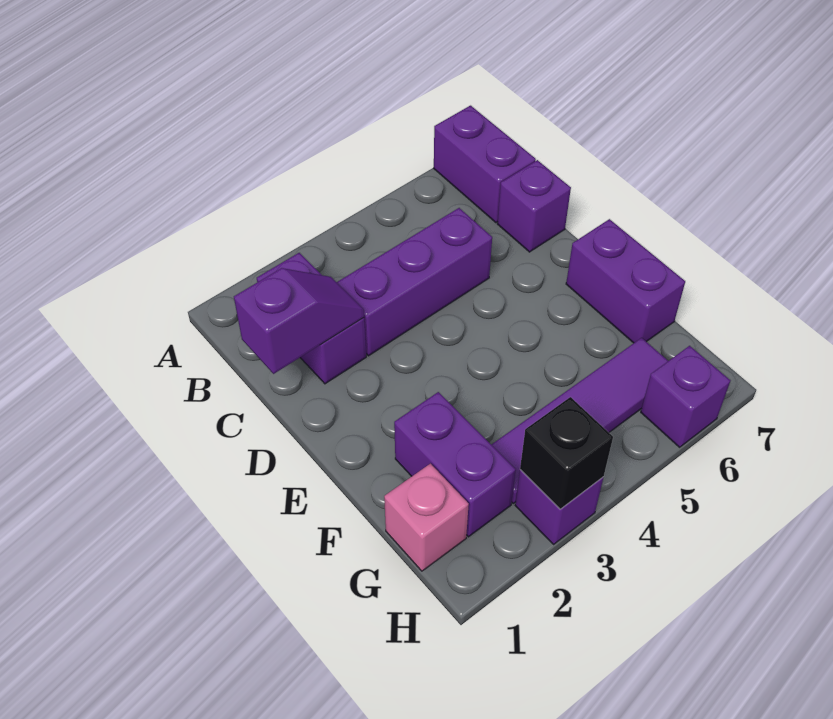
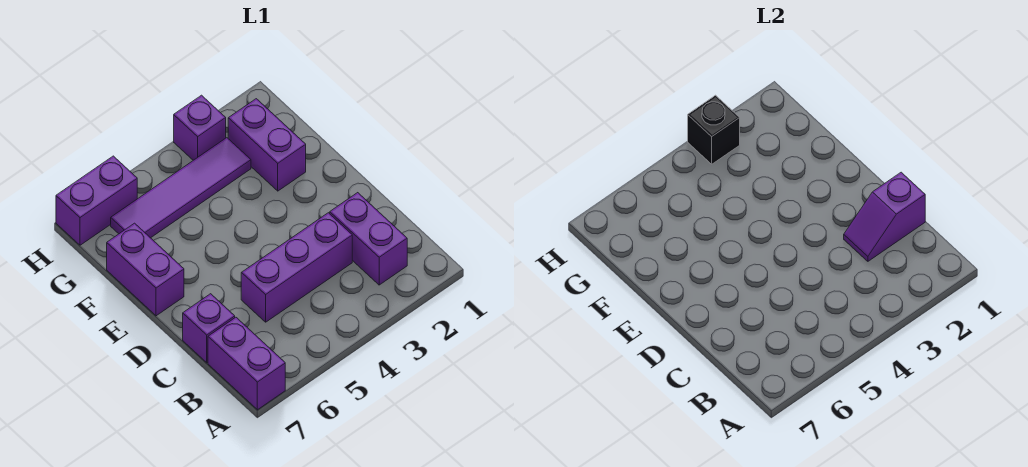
pink 1x1 brick [384,464,469,571] -> none
purple 1x1 brick [641,346,731,447] -> purple 1x2 brick [56,156,137,245]

